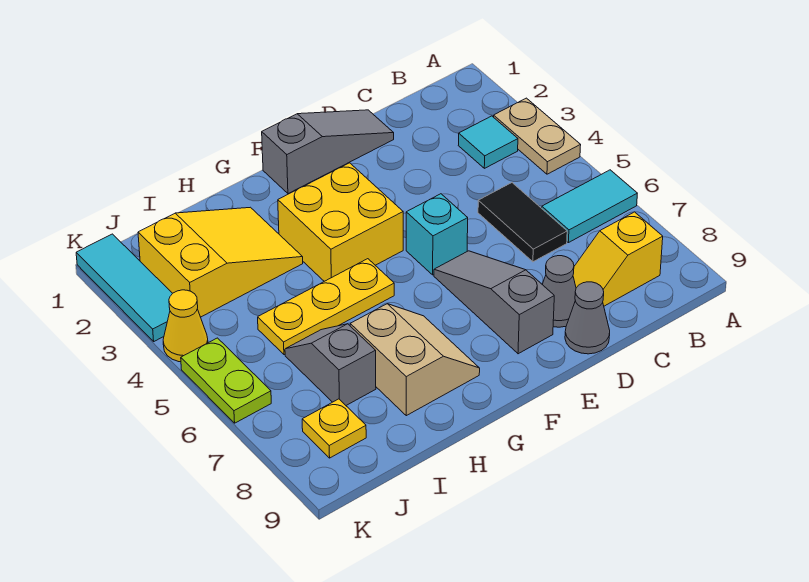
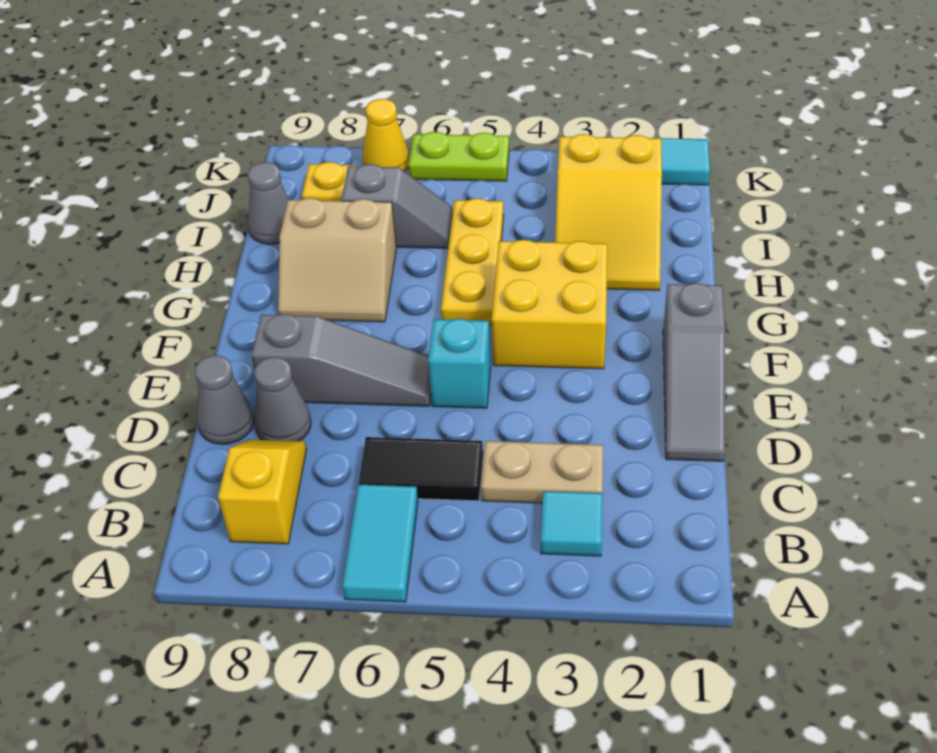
tan 1x2 plate [494,98,581,174] -> tan 1x2 plate moved to [481,441,603,503]
none -> grey 1x1 cone [248,162,289,244]
yellow 1x1 cone [163,290,208,362] -> yellow 1x1 cone moved to [362,99,409,172]

